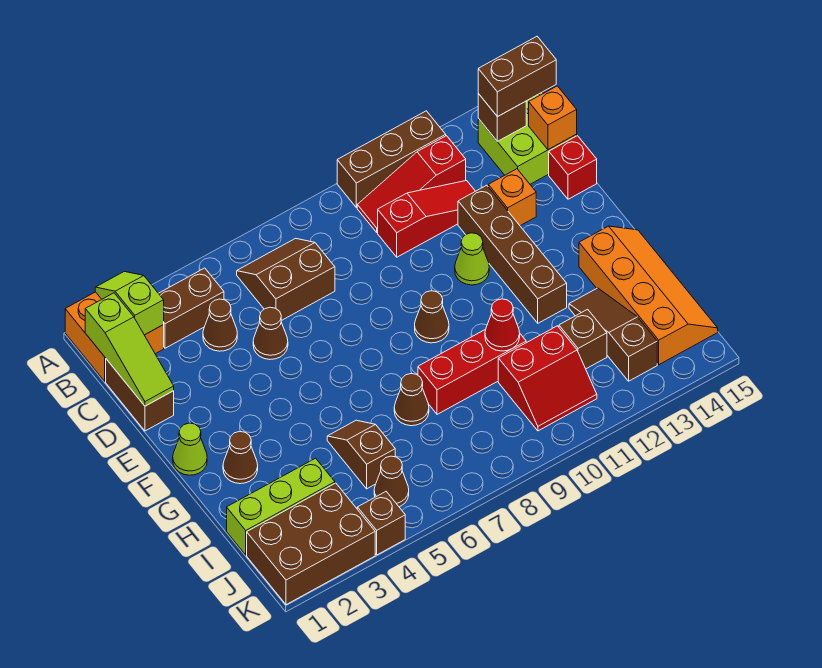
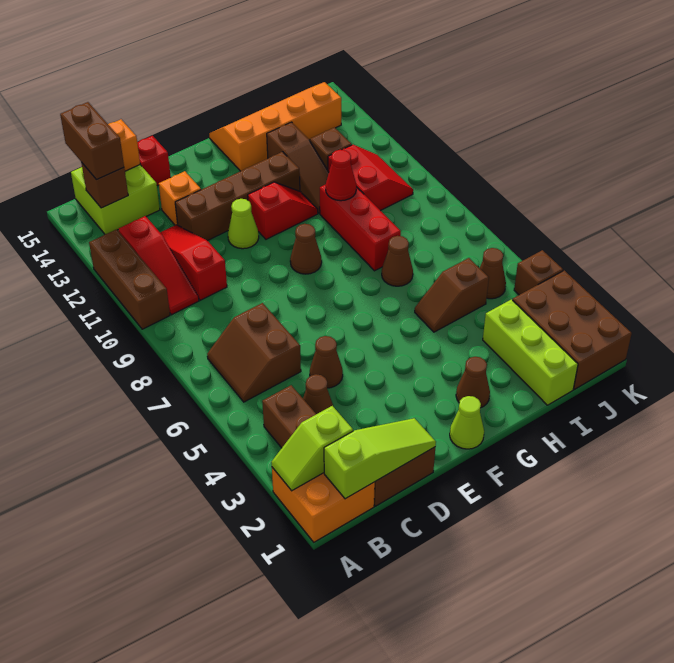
none -> red 1x2 slope [248,182,318,239]
brown 1x3 slope [569,288,657,381] -> brown 1x3 slope turned to [267,122,329,213]

